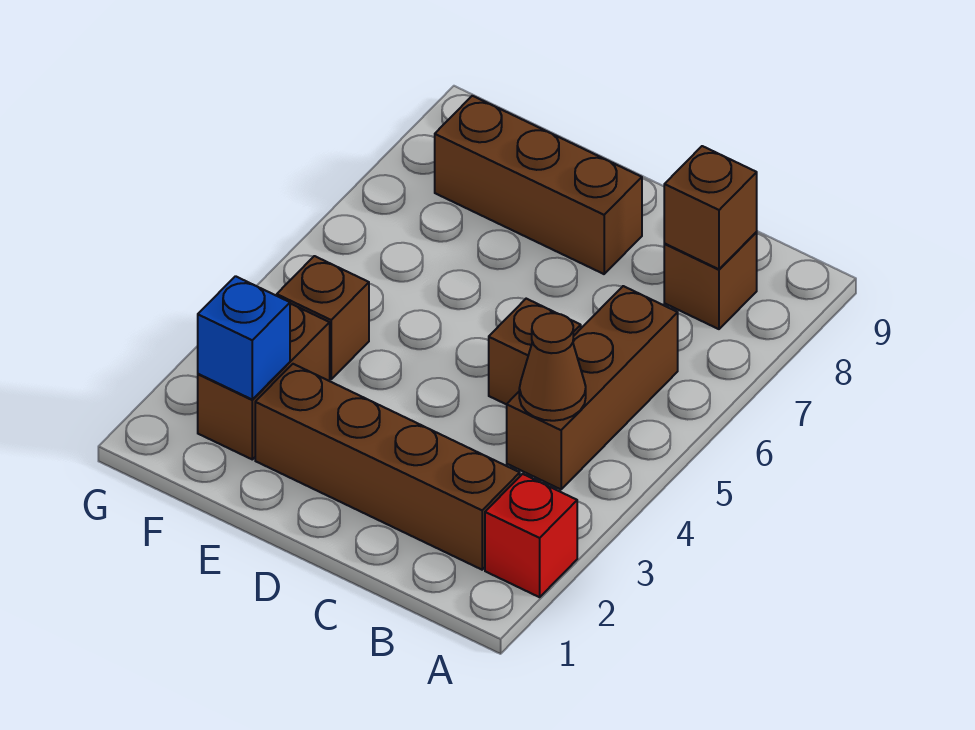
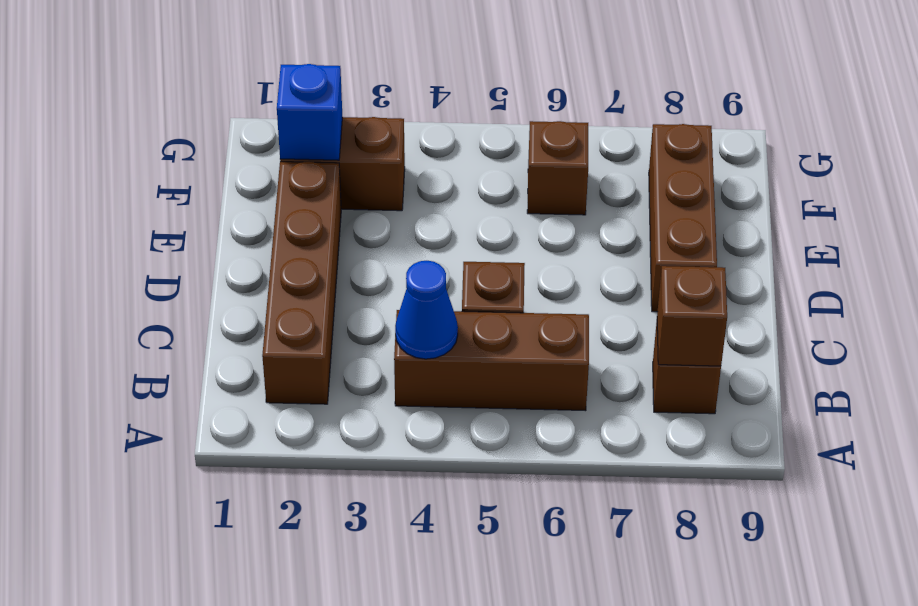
red 1x1 brick [485,474,577,597] -> none
brown 1x1 cone [519,313,586,421] -> blue 1x1 cone [395,261,458,359]
brown 1x1 brick [277,256,369,379] -> brown 1x1 brick moved to [527,121,588,215]

